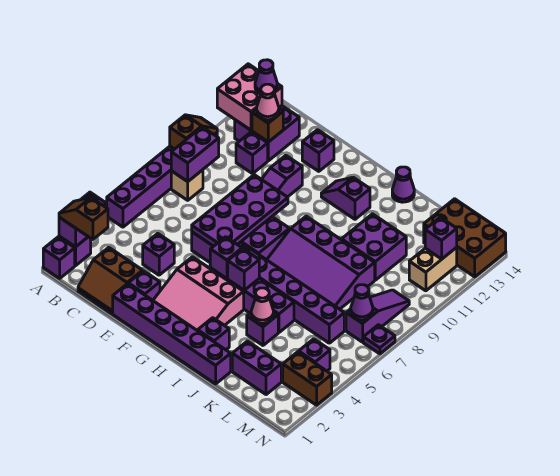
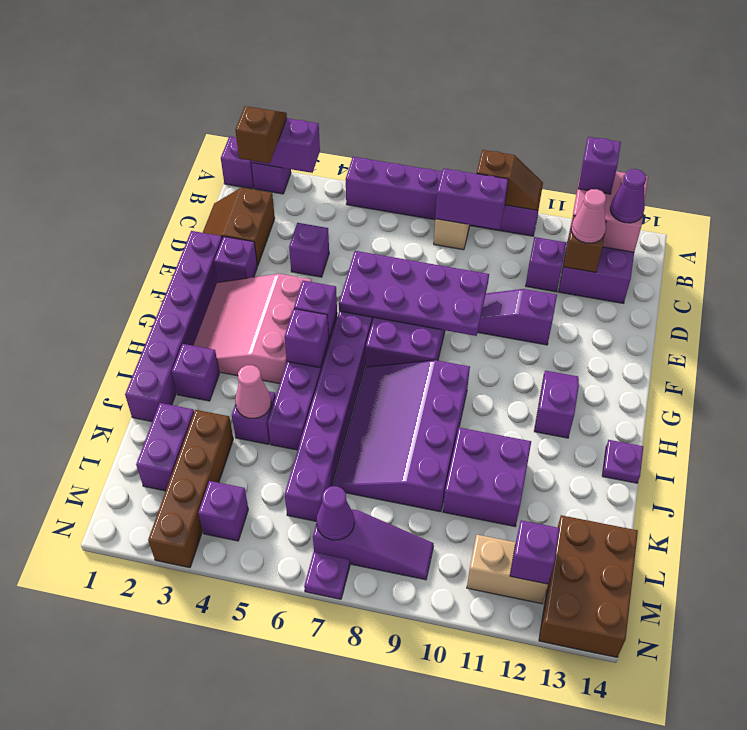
purple 1x1 brick [302,130,334,171] -> purple 1x1 brick moved to [578,137,621,194]
purple 1x1 cone [392,167,414,202] -> purple 1x1 plate [602,440,643,483]
brown 1x2 brick [283,352,332,405] -> brown 1x4 brick [148,410,233,568]

